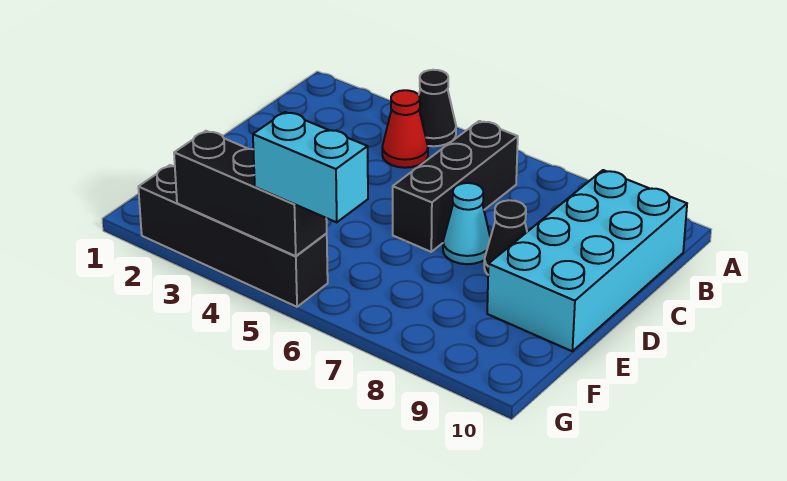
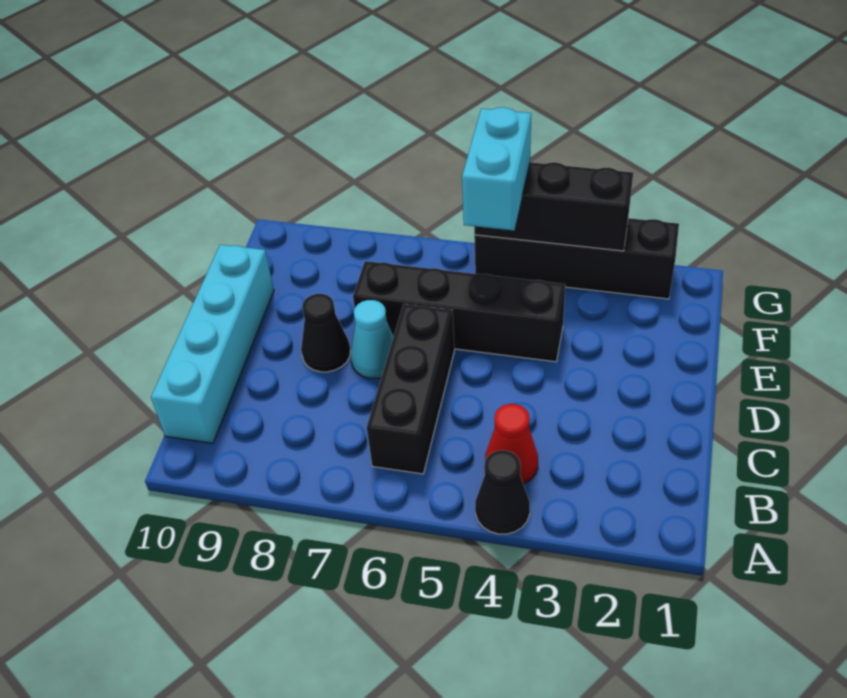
cyan 2x4 brick [487,170,687,351] -> cyan 1x4 brick [151,245,274,443]
none -> black 1x4 brick [353,261,565,362]
cyan 1x2 brick [253,112,368,222] -> cyan 1x2 brick turned to [462,107,531,231]

